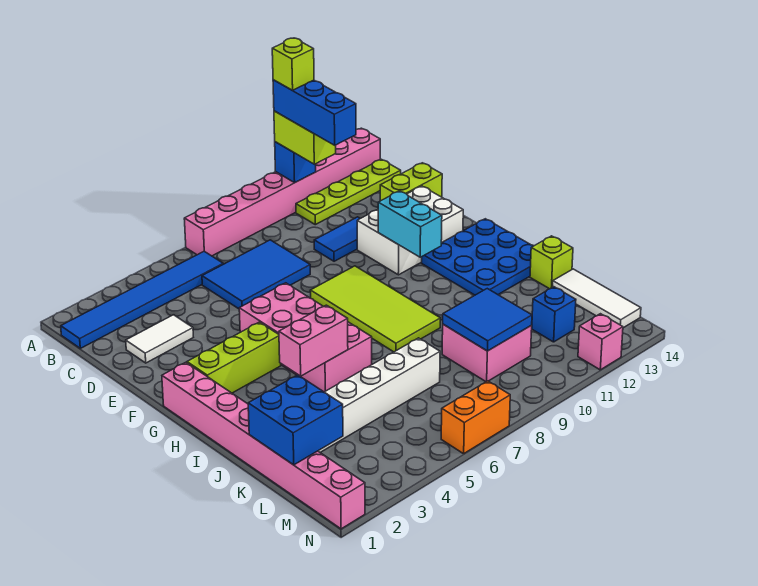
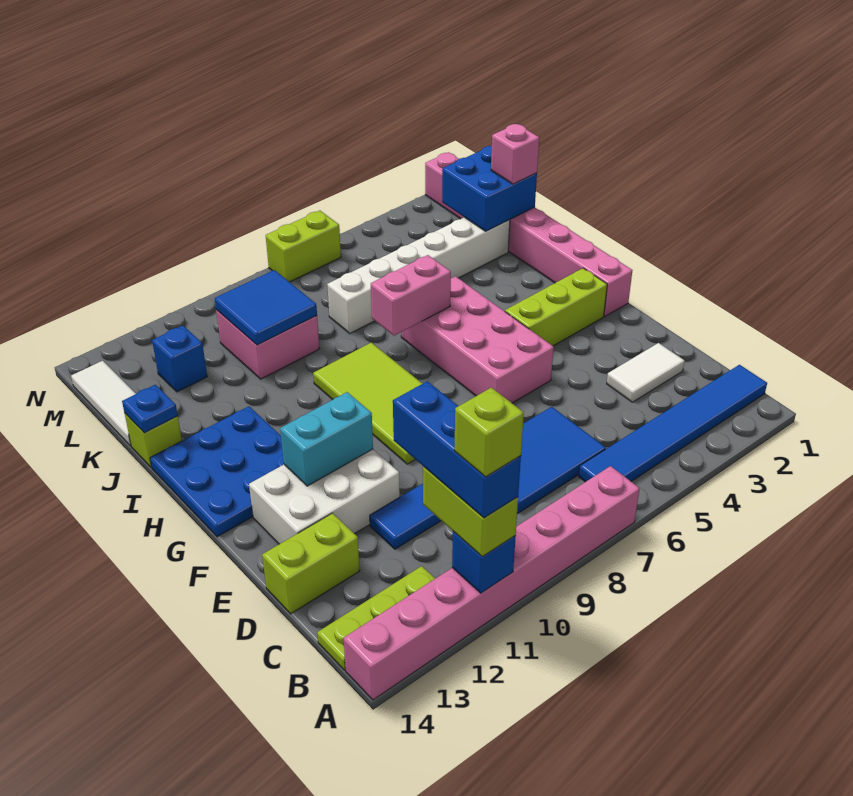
lime 1x4 plate [296,159,401,225] -> lime 1x3 plate [317,566,435,670]
cyan 1x2 brick [378,191,442,257] -> cyan 1x2 brick turned to [280,392,373,486]
pink 1x2 brick [279,305,348,376] -> pink 1x2 brick moved to [371,255,451,336]
none -> blue 1x1 plate [122,385,178,433]
orange 1x2 brick [441,381,510,454] -> lime 1x2 brick [266,211,341,282]
pink 1x1 brick [578,314,623,370] -> pink 1x1 brick moved to [491,124,539,184]

